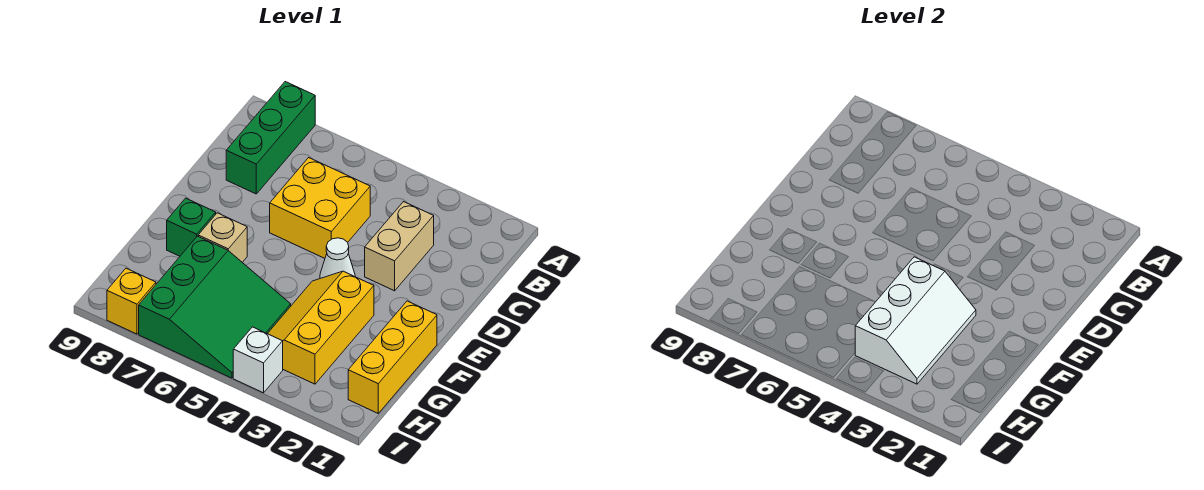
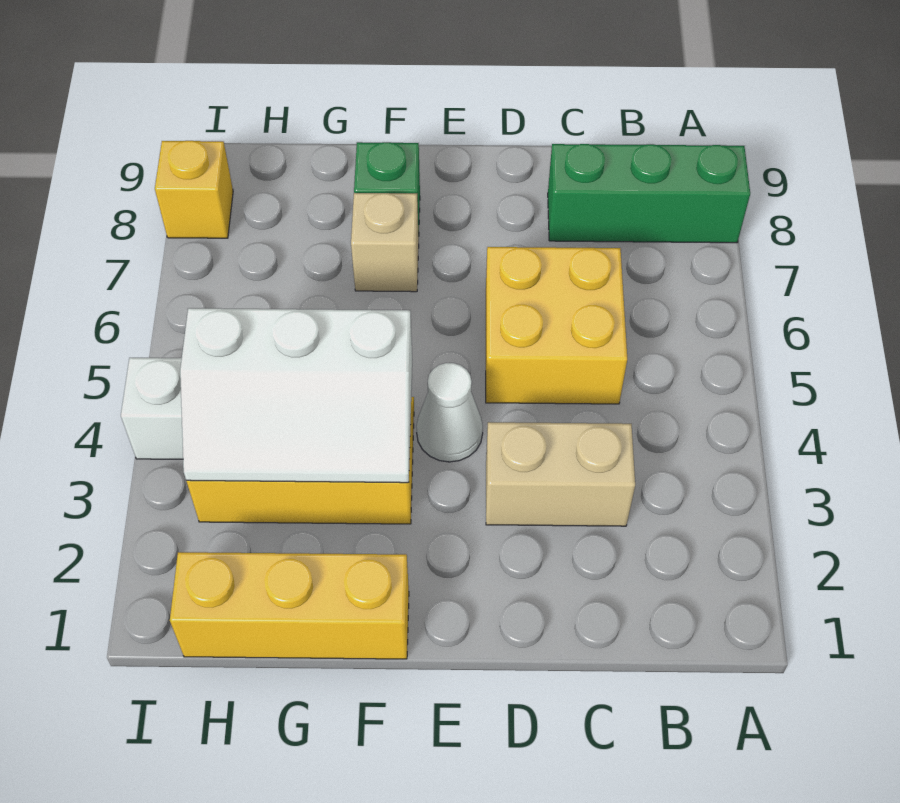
green 3x3 slope [139,236,291,378] -> none

